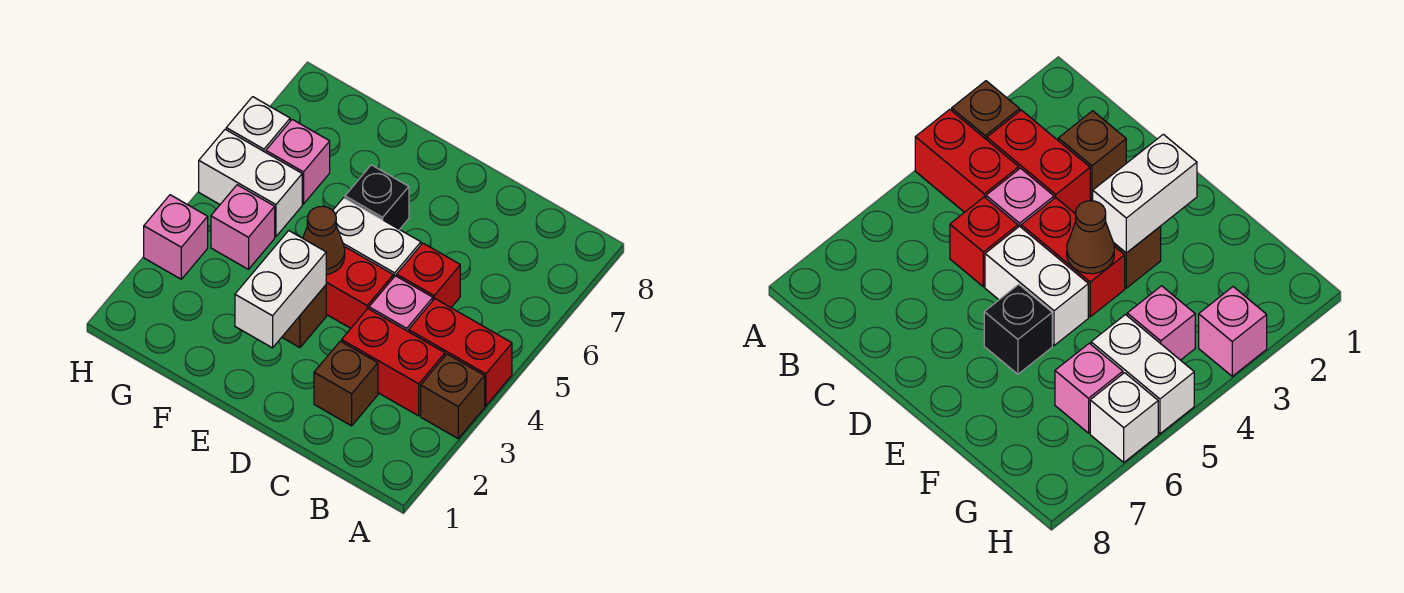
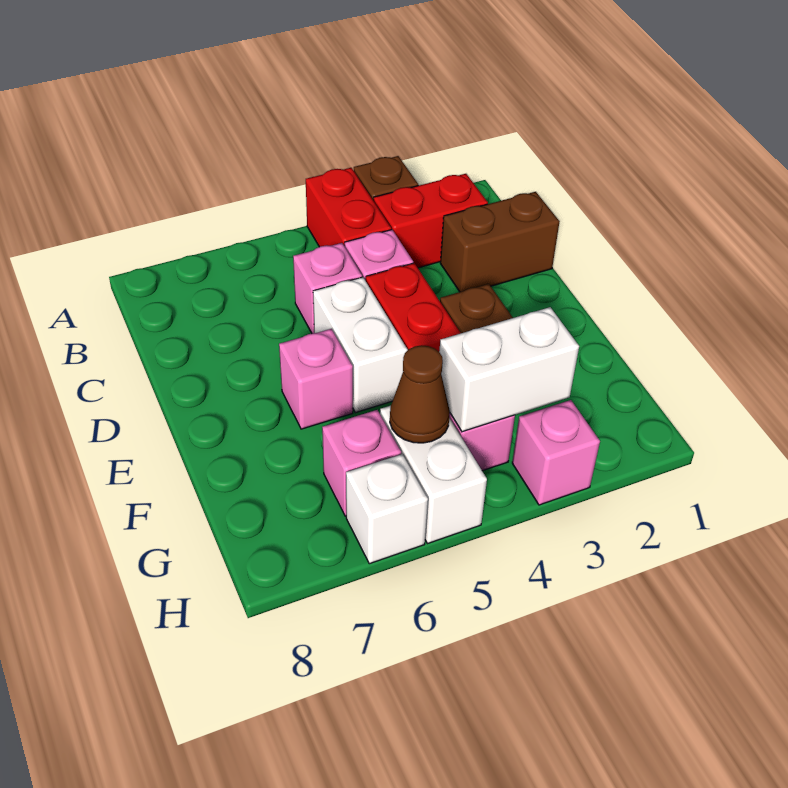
red 1x2 brick [342,309,445,416] -> red 1x2 brick turned to [374,174,488,268]
brown 1x1 brick [314,341,378,426] -> brown 1x2 brick [440,192,560,292]
red 1x1 brick [397,243,460,307] -> pink 1x1 brick [293,243,362,333]
white 1x2 brick [235,231,326,348] -> white 1x2 brick moved to [439,307,579,432]
brown 1x1 cone [303,206,345,275] -> brown 1x1 cone moved to [390,345,450,443]
black 1x1 brick [345,165,409,230] -> pink 1x1 brick [279,329,353,429]

